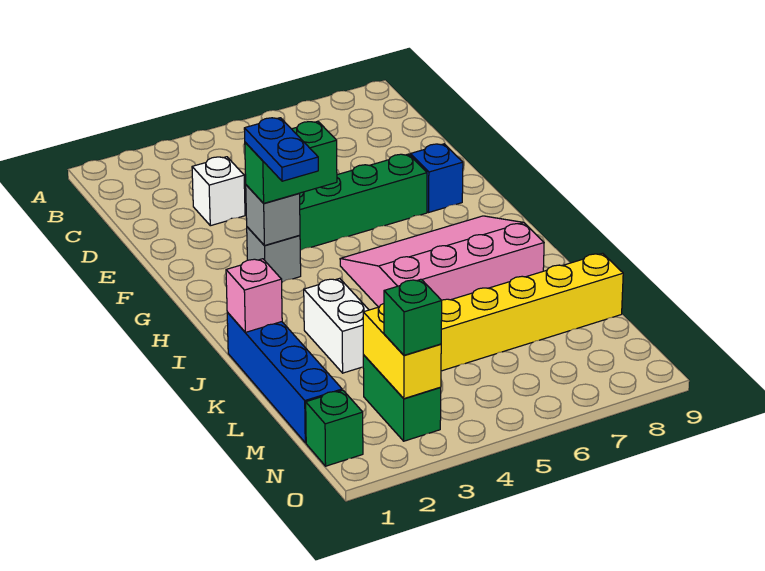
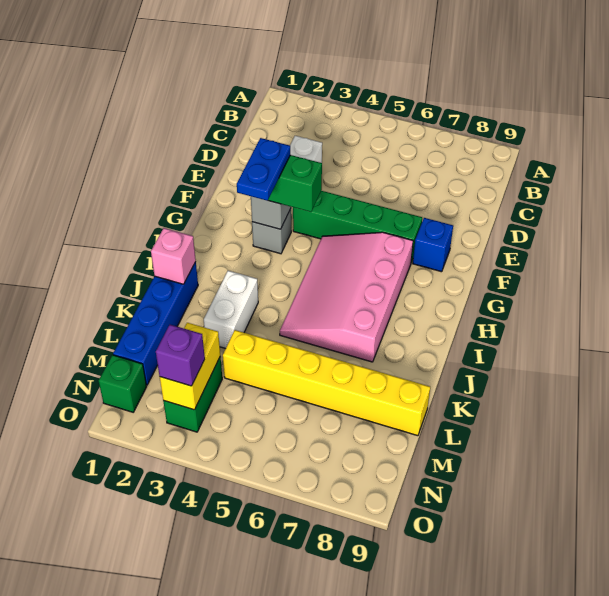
pink 3x4 slope [340,216,544,307] -> pink 3x4 slope turned to [280,232,413,362]
green 1x1 brick [384,279,442,355] -> purple 1x1 brick [156,325,205,386]

